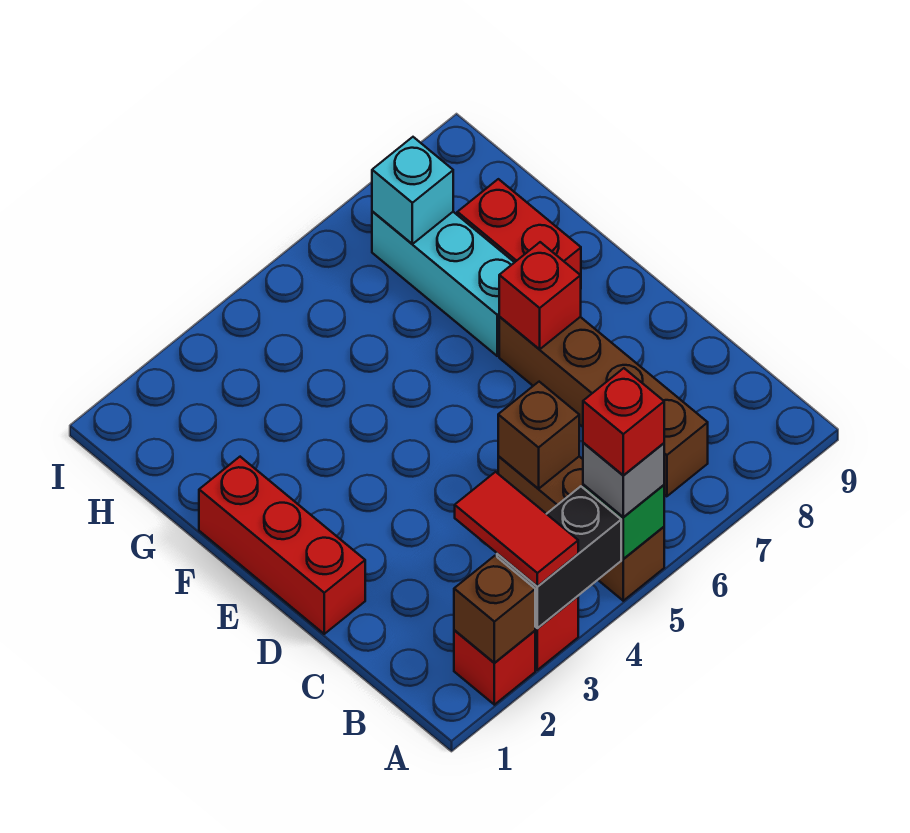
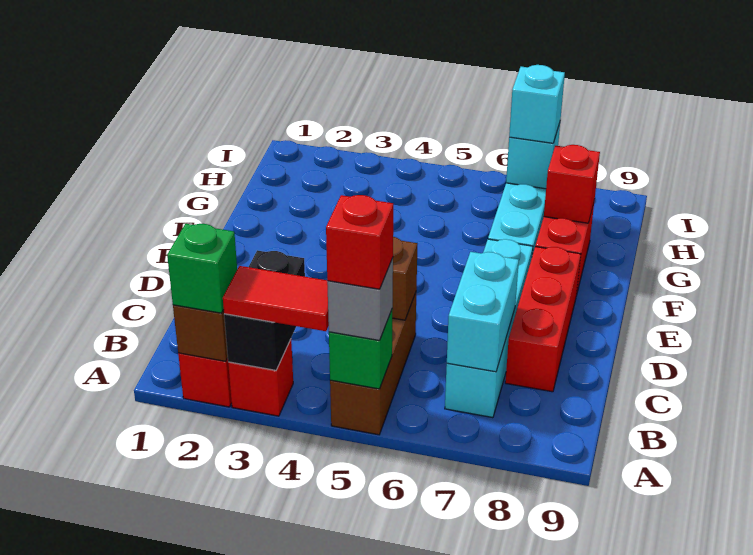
none -> green 1x1 brick [167,224,237,313]
black 1x2 brick [497,486,621,628] -> black 1x2 brick turned to [224,250,305,370]
red 1x2 tile [455,472,578,586] -> red 1x2 tile turned to [223,266,329,331]
brown 1x4 brick [499,317,708,496] -> cyan 1x4 brick [445,239,533,418]
none -> cyan 1x2 brick [447,252,519,372]
red 1x3 brick [199,457,365,634] -> red 1x3 brick moved to [505,247,581,392]
red 1x1 brick [499,242,581,349] -> red 1x1 brick moved to [544,145,600,223]
none -> cyan 1x1 brick [509,65,565,143]

